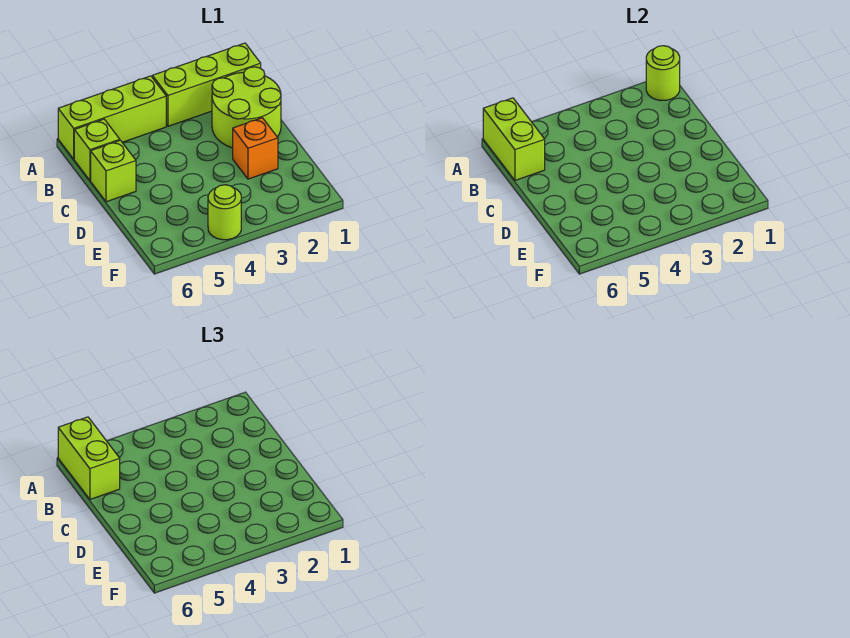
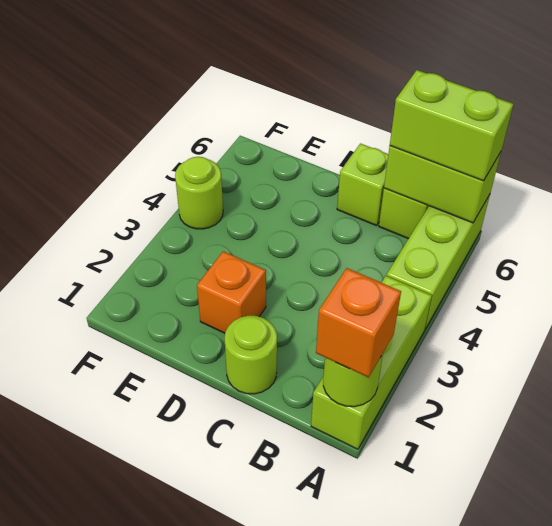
none -> orange 1x1 brick [316,268,401,377]
lime 2x2 round brick [212,67,281,148] -> lime 1x1 round brick [225,316,277,394]

